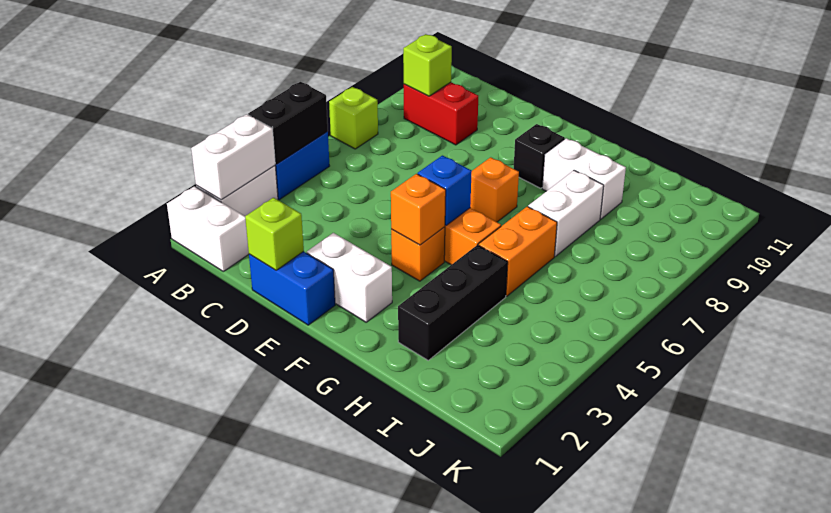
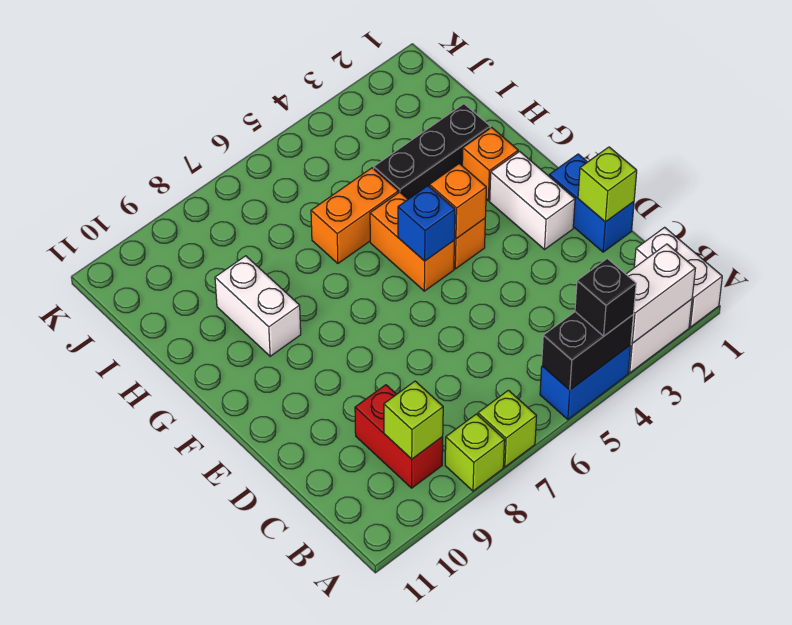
none -> lime 1x1 brick [445,414,505,491]
orange 1x1 brick [470,157,519,222] -> orange 1x1 brick moved to [462,128,518,201]
black 1x1 brick [514,124,565,188] -> black 1x1 brick moved to [575,258,636,336]
white 1x2 brick [528,170,604,256] -> none

